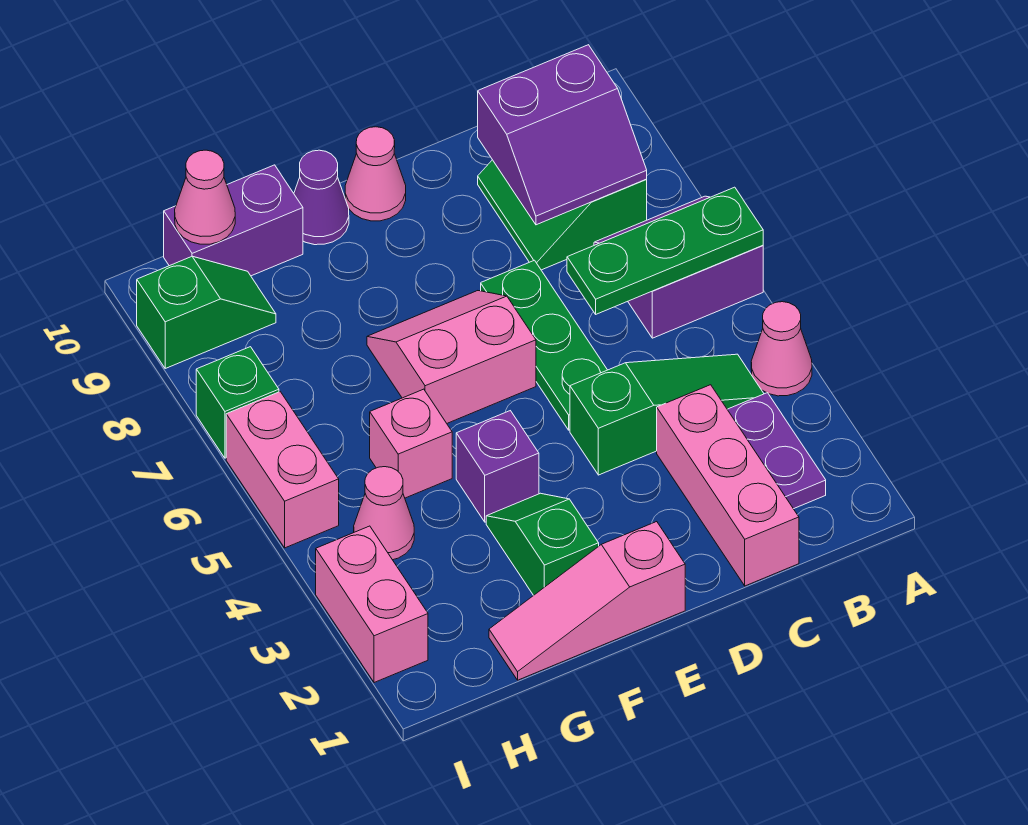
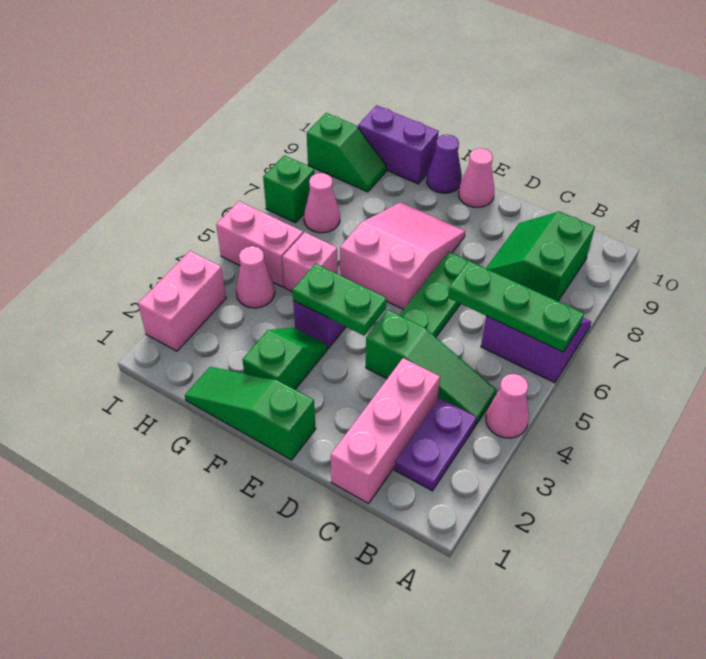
purple 2x2 slope [478,45,647,225] -> none
pink 1x3 slope [489,522,685,680] -> green 1x3 slope [185,367,316,460]
none -> green 1x2 plate [292,264,387,336]
pink 2x2 slope [367,291,536,423] -> pink 2x3 slope [340,202,465,310]
pink 1x1 cone [175,150,235,244] -> pink 1x1 cone moved to [304,173,340,233]
pink 1x2 brick [226,392,339,548] -> pink 1x2 brick turned to [216,201,303,287]

